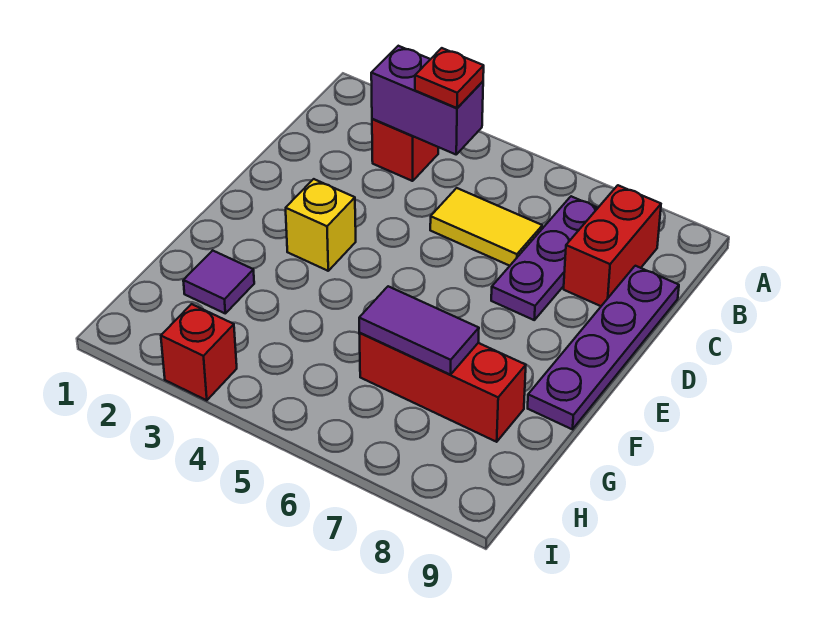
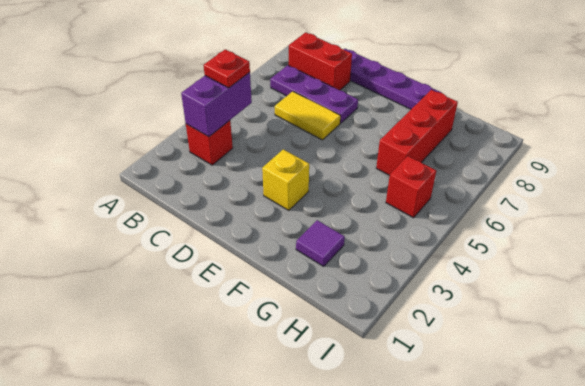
yellow 1x2 tile [430,188,542,266] -> yellow 1x2 tile turned to [275,91,340,140]
purple 1x2 tile [359,286,479,375] -> none
red 1x1 brick [161,304,237,400] -> red 1x1 brick moved to [386,156,436,218]

